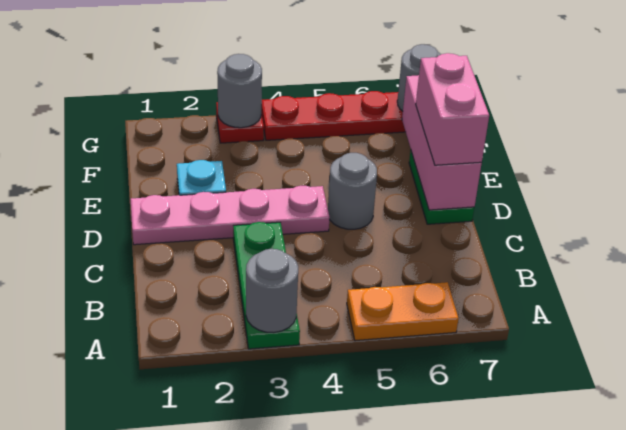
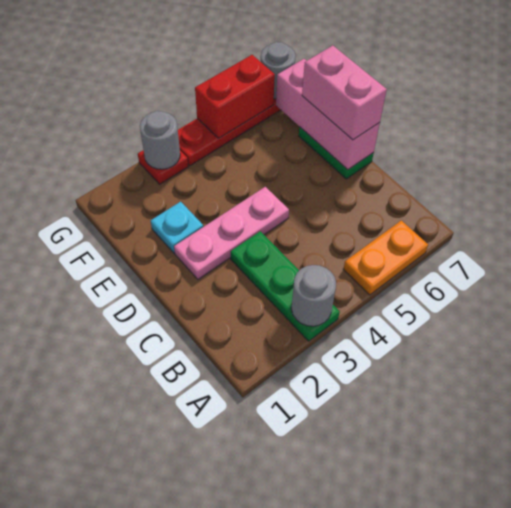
pink 1x4 plate [131,186,330,245] -> pink 1x3 plate [174,187,289,279]
grey 1x1 round brick [328,153,377,229] -> none
none -> red 1x2 brick [195,55,275,139]

